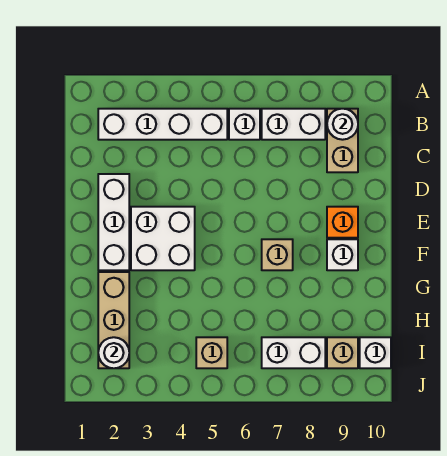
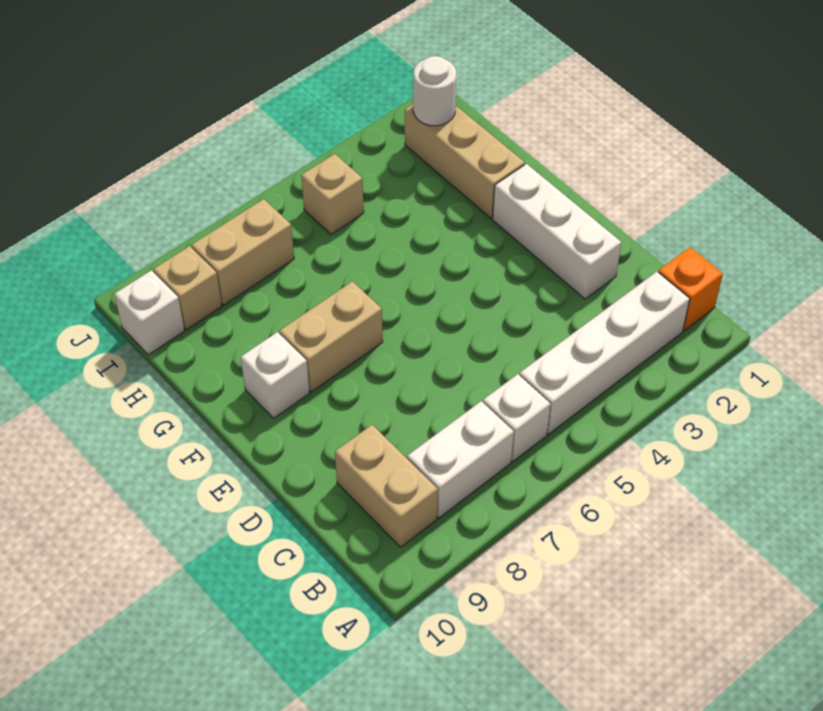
white 1x1 round brick [327,109,358,140] -> none
white 2x2 brick [131,207,195,270] -> none
orange 1x1 brick [327,207,358,238] -> orange 1x1 brick moved to [658,247,723,331]
tan 1x1 brick [262,239,293,270] -> tan 1x2 brick [279,281,383,392]
white 1x2 brick [262,337,325,368] -> tan 1x2 brick [192,199,294,305]

